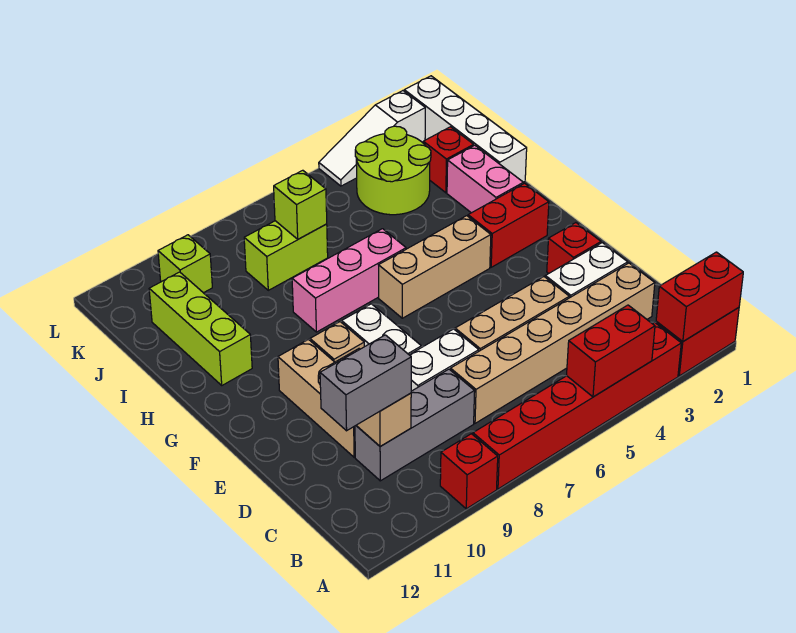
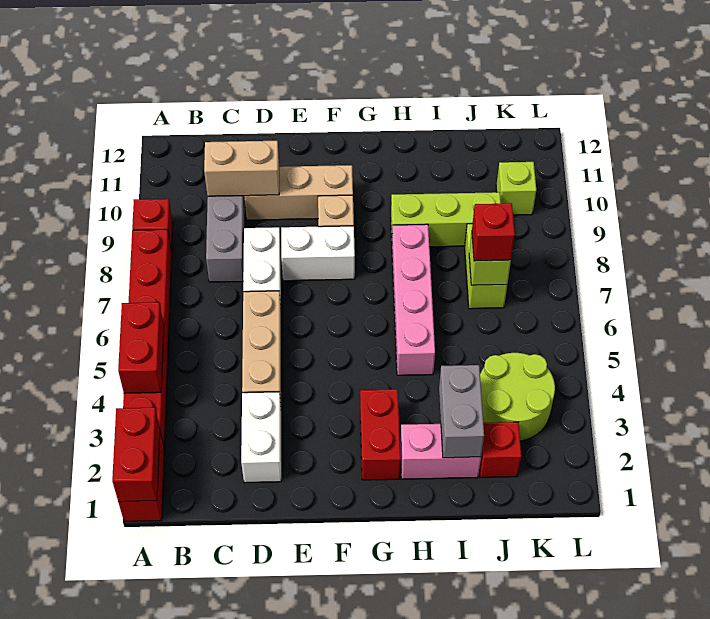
tan 1x6 brick [451,263,655,423] -> none
grey 1x2 brick [320,335,411,431] -> grey 1x2 brick moved to [439,365,484,458]
red 1x1 brick [547,223,601,274] -> red 1x1 brick moved to [472,203,515,261]
tan 1x3 brick [379,216,491,318] -> none
pink 1x3 brick [292,229,406,332] -> pink 1x4 brick [392,224,435,375]
lime 1x3 brick [149,272,252,385] -> lime 1x3 brick moved to [391,192,501,247]
white 1x4 brick [404,76,527,182] -> none
white 1x3 slope [319,91,425,186] -> none

